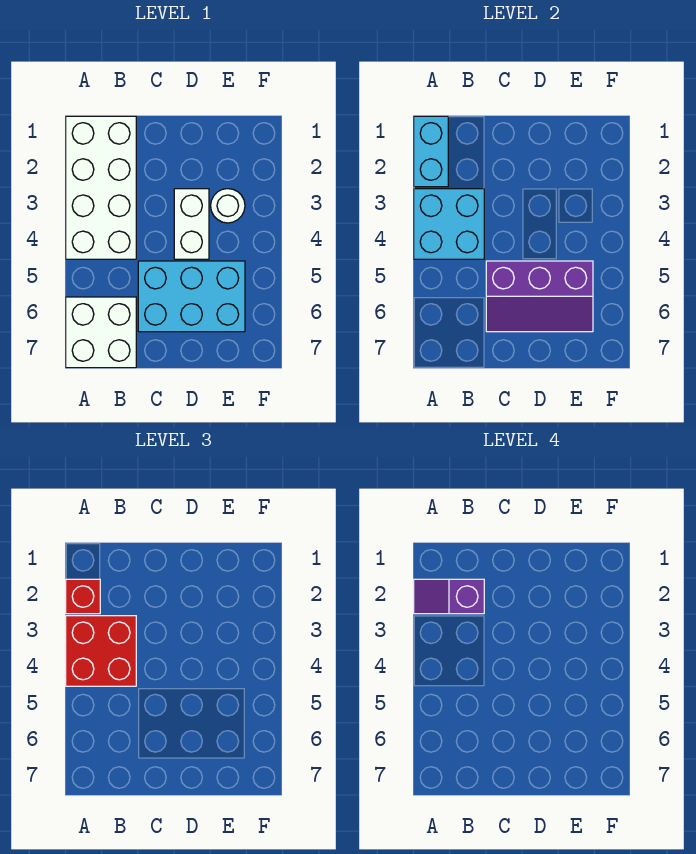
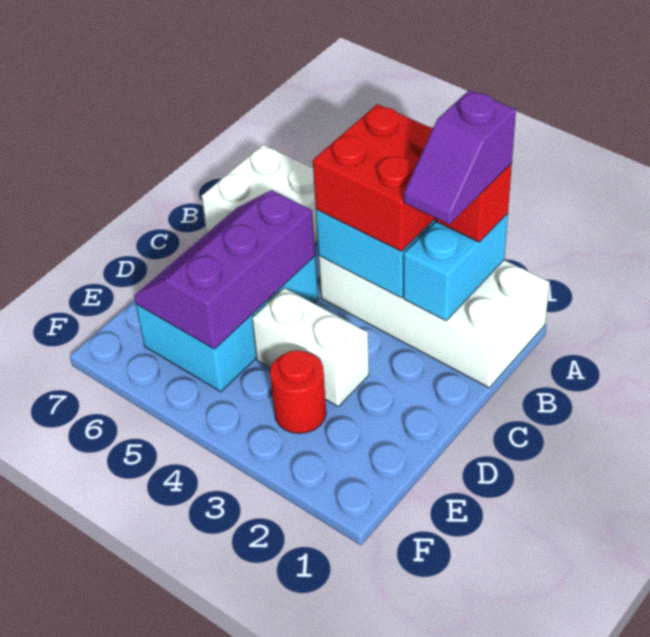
cyan 1x2 brick [414,116,448,187] -> cyan 1x2 brick turned to [404,214,508,321]
purple 1x2 slope [414,579,484,614] -> purple 1x2 slope turned to [404,90,516,224]
white 1x1 round brick [211,189,245,223] -> red 1x1 round brick [270,350,326,433]

